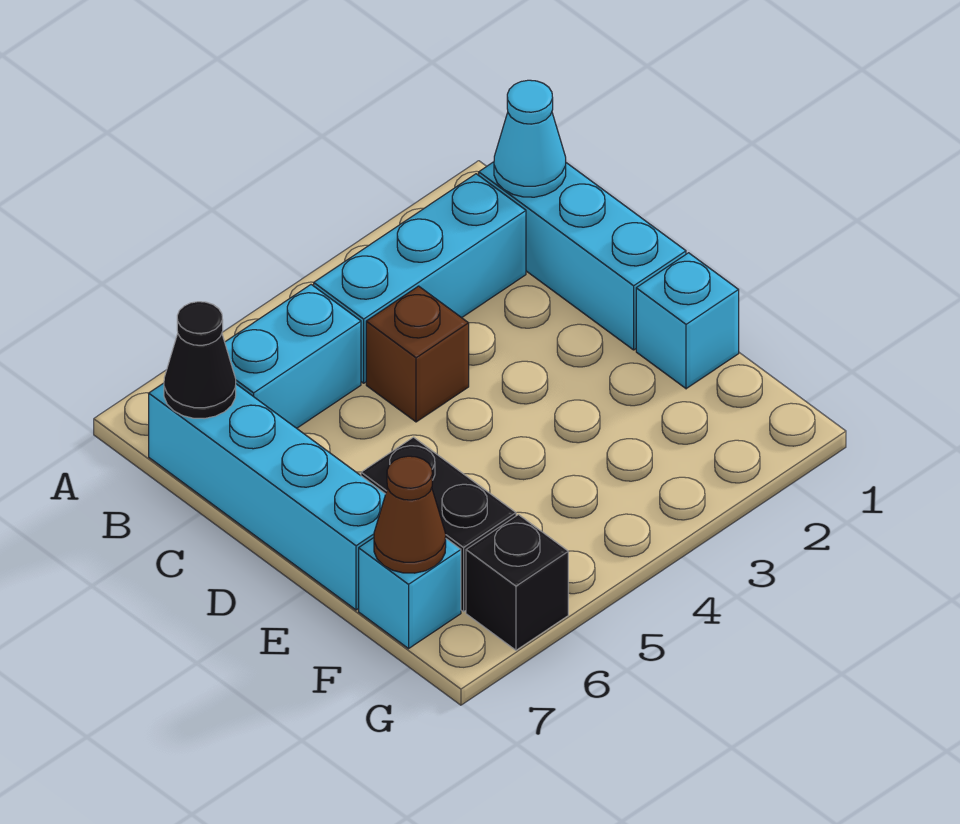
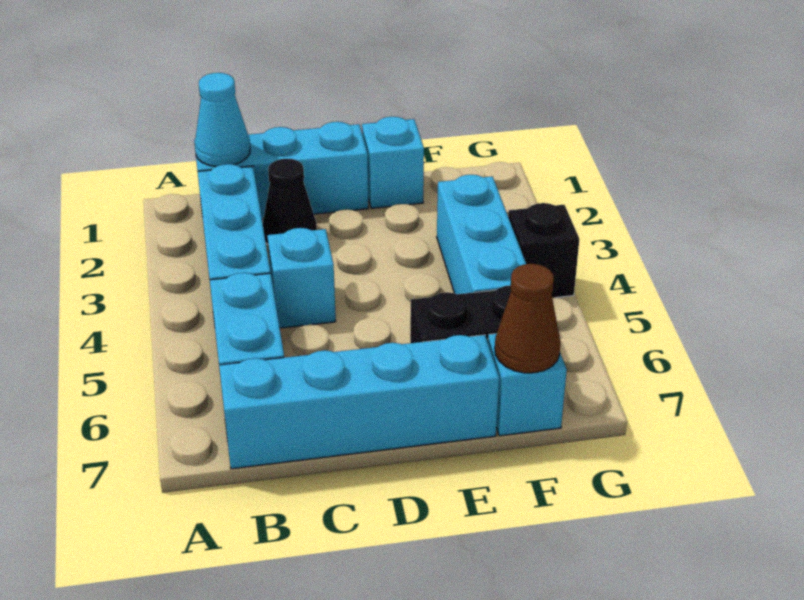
black 1x1 cone [164,302,236,419] -> black 1x1 cone moved to [263,159,317,244]
brown 1x1 brick [366,286,469,422] -> cyan 1x1 brick [267,228,336,328]
none -> cyan 1x3 brick [437,175,526,294]
black 1x1 brick [466,515,568,650] -> black 1x1 brick moved to [508,203,579,298]

